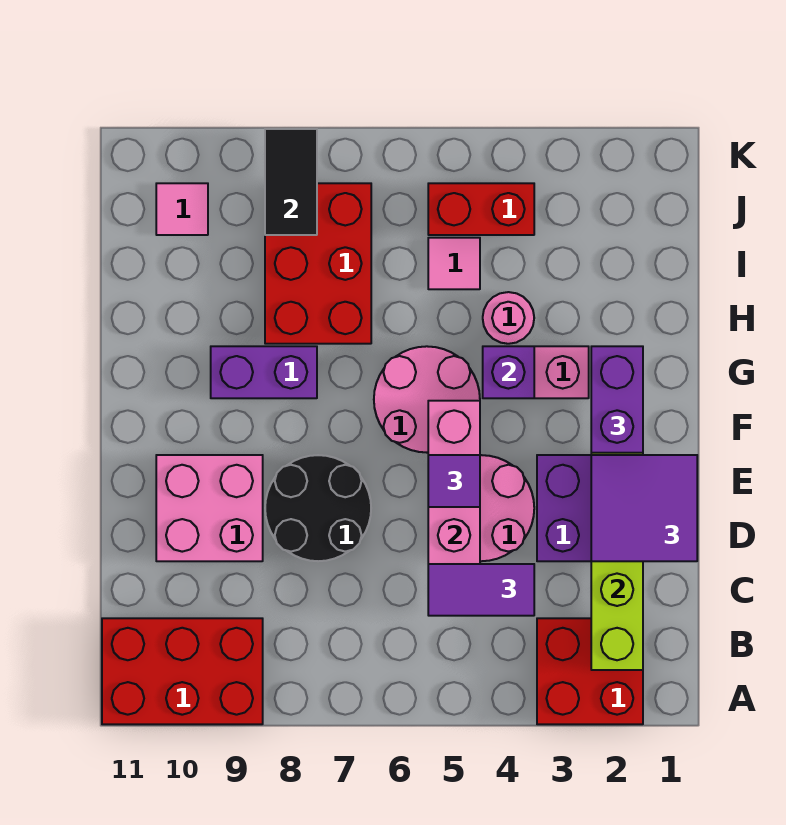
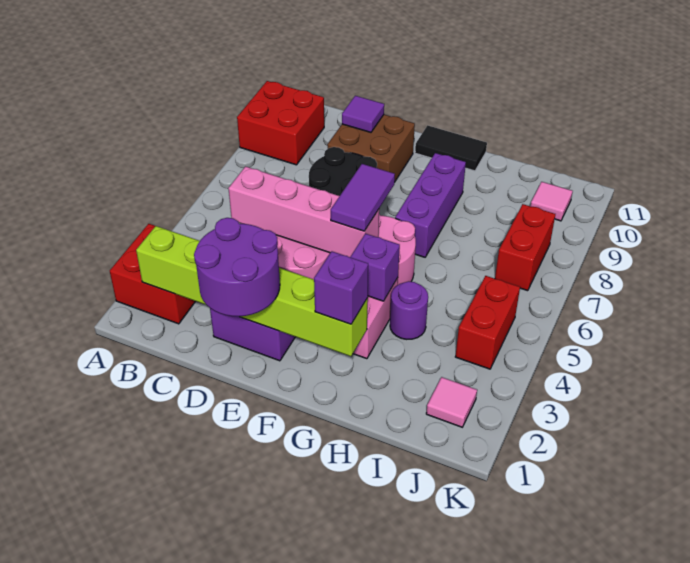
red 2x3 brick [102,618,263,724] -> red 2x2 brick [237,81,324,165]
purple 1x2 tile [428,564,534,616] -> purple 1x2 tile moved to [331,164,395,231]
purple 2x2 tile [591,455,697,561] -> purple 2x2 round brick [194,218,280,317]
pink 2x2 brick [156,455,263,561] -> brown 2x2 brick [327,115,415,182]
purple 1x1 tile [428,455,480,507] -> purple 1x1 tile moved to [342,96,384,132]
purple 1x2 brick [591,346,643,453] -> purple 1x1 brick [314,251,368,324]
purple 1x2 brick [211,346,317,398] -> purple 1x3 brick [395,153,466,257]
pink 1x1 round brick [483,292,534,344] -> purple 1x1 round brick [390,281,428,339]
red 2x3 brick [265,183,371,344] -> red 1x2 brick [495,204,555,291]
pink 1x1 tile [428,238,480,289] -> pink 1x1 tile moved to [426,377,477,427]
black 1x2 tile [265,129,317,235] -> black 1x2 tile moved to [415,125,487,171]

